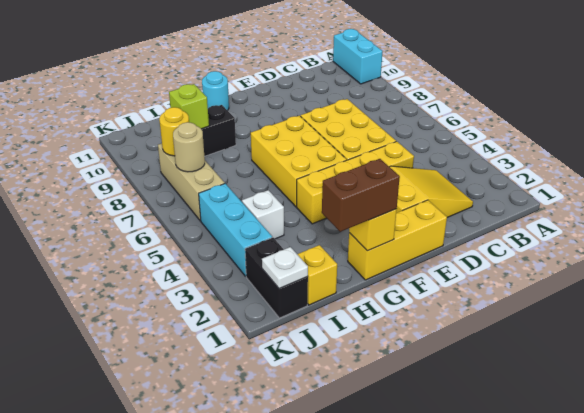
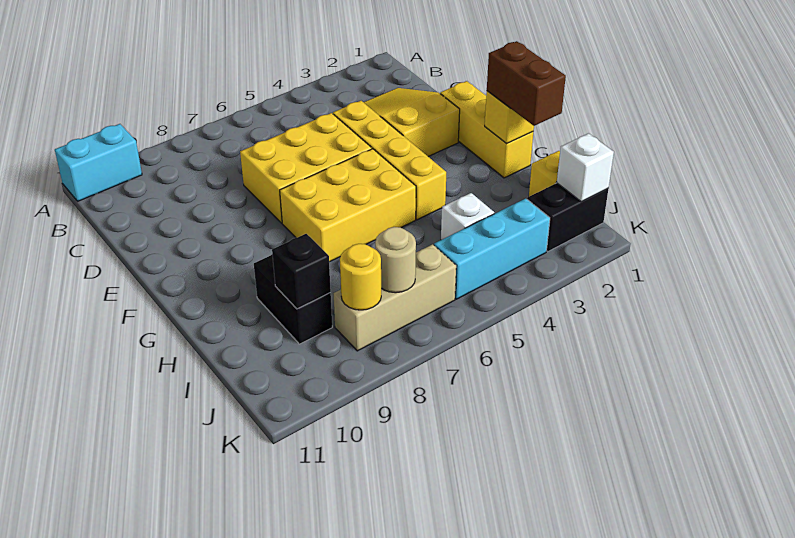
cyan 1x1 round brick [202,71,229,111] -> none
lime 1x1 brick [169,84,209,129] -> black 1x1 brick [272,234,331,309]
white 1x1 plate [262,247,308,289] -> white 1x1 brick [557,133,614,202]

